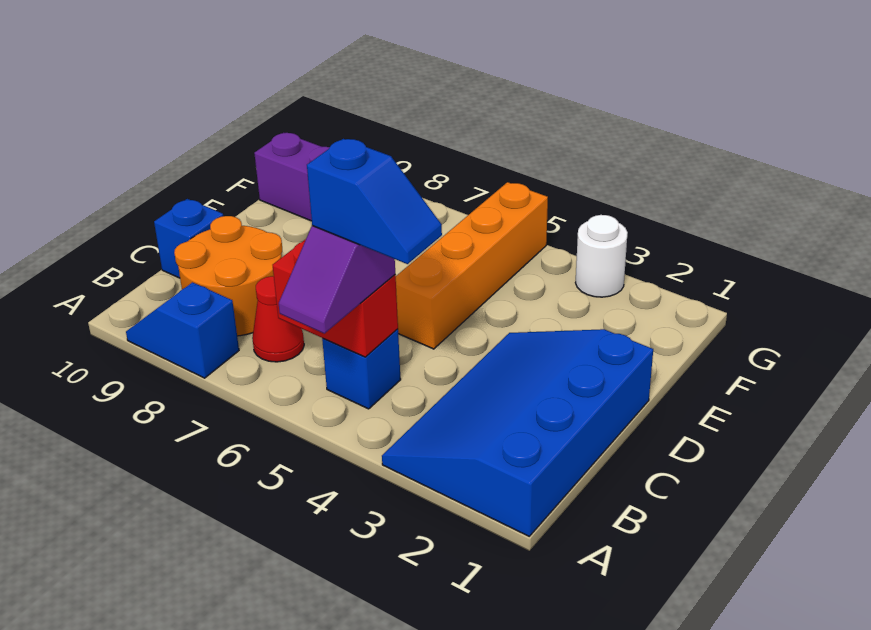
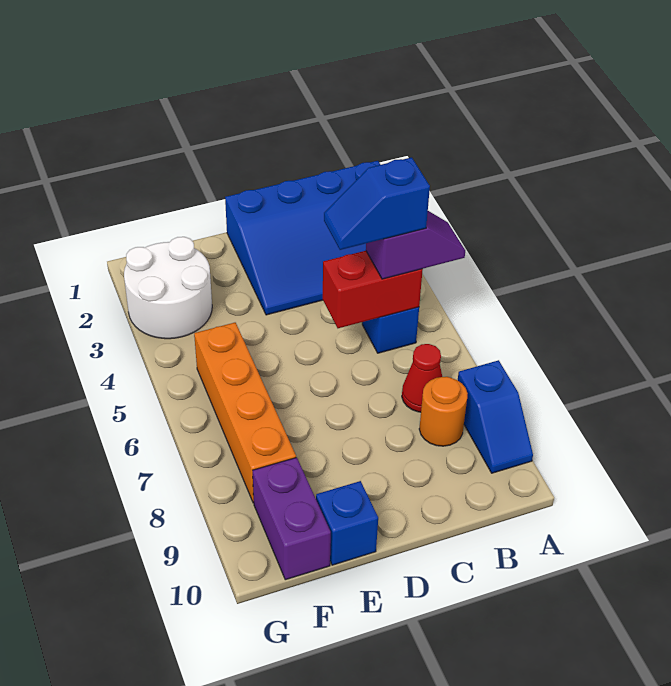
blue 1x2 slope [307,139,442,264] -> blue 1x2 slope turned to [324,157,430,250]
red 1x2 brick [273,239,398,357] -> red 1x2 brick turned to [323,251,423,328]
orange 2x2 round brick [174,216,282,336] -> orange 1x1 round brick [419,377,468,446]
blue 1x1 brick [154,199,223,278] -> blue 1x1 brick moved to [316,481,378,565]
orange 1x4 brick [396,182,548,349] -> orange 1x4 brick turned to [194,323,296,503]
white 1x1 round brick [575,215,628,297] -> white 2x2 round brick [124,237,212,339]

